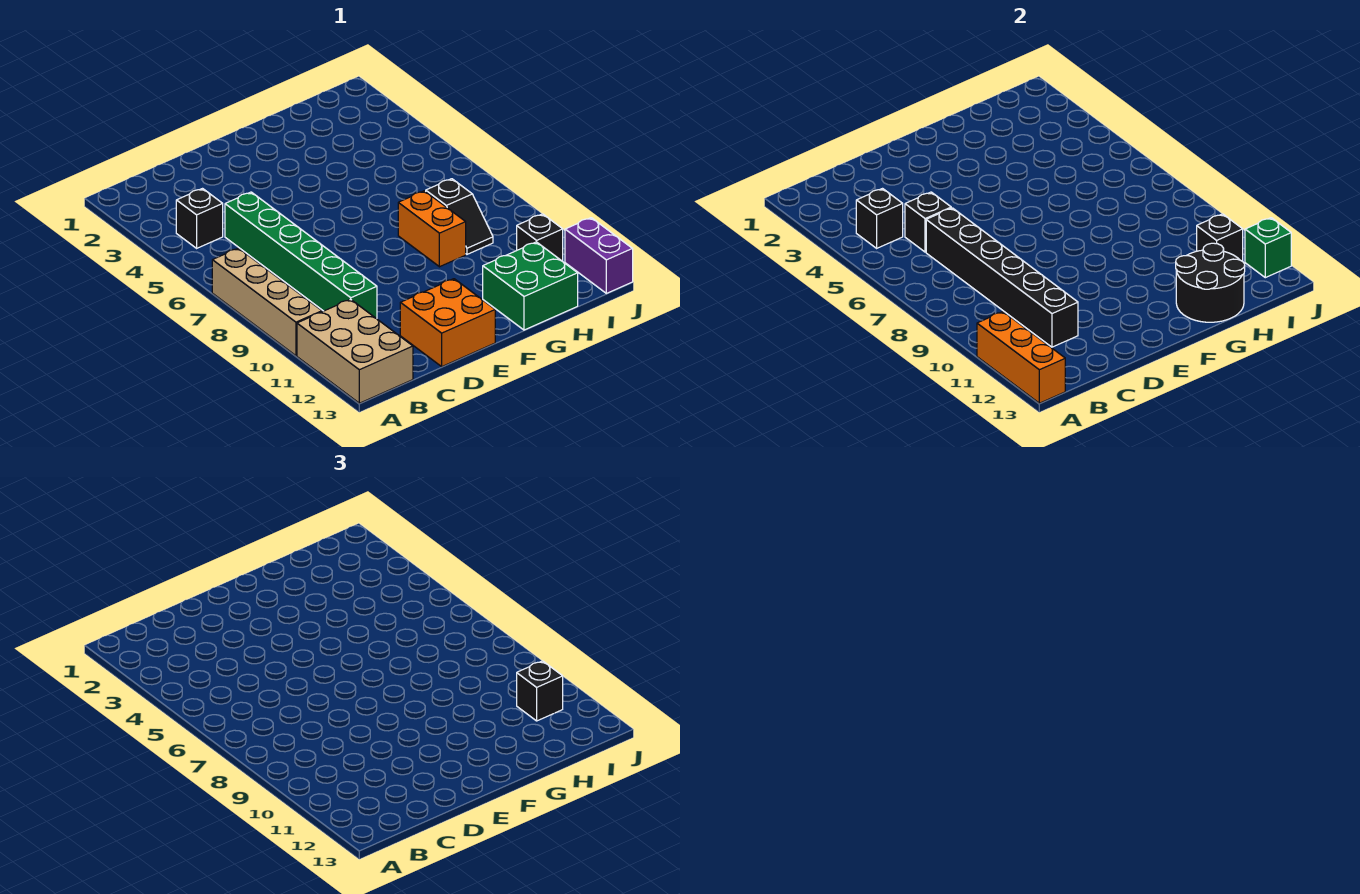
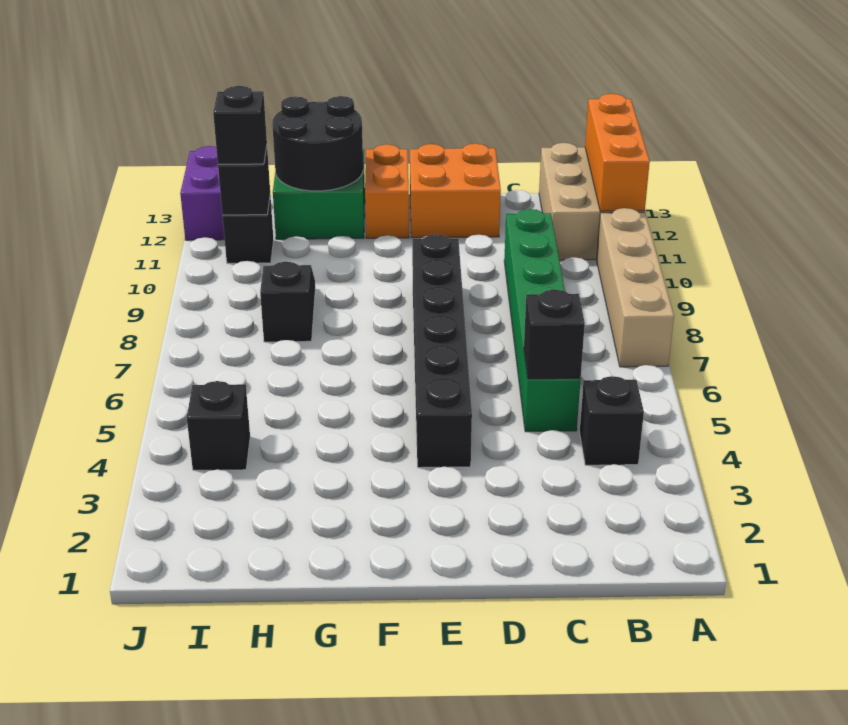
black 1x1 brick [856,189,903,248] -> black 1x1 brick moved to [187,381,250,470]
black 1x6 brick [926,208,1078,347] -> black 1x6 brick moved to [412,234,472,468]
orange 1x2 brick [398,191,466,267] -> orange 1x2 brick moved to [365,144,409,238]
green 1x1 brick [1245,218,1291,278] -> none

